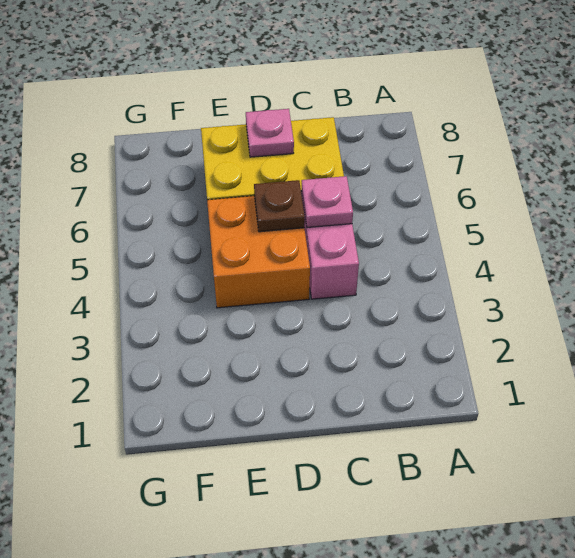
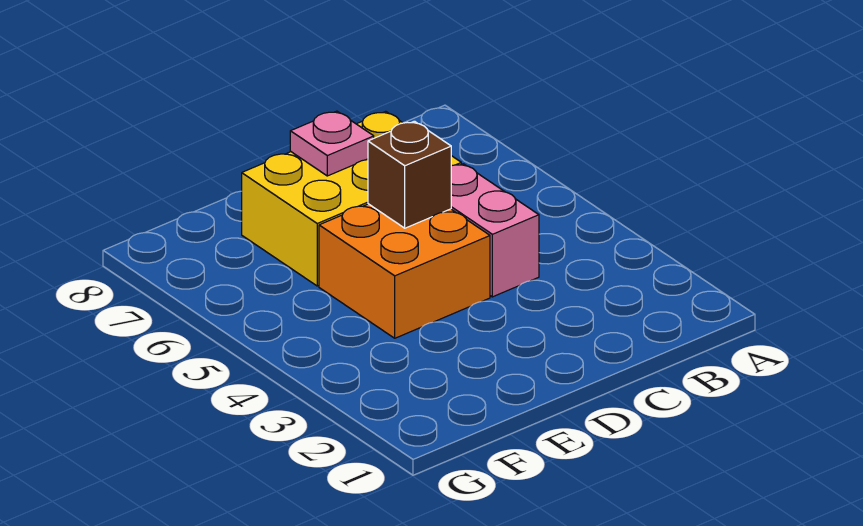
pink 1x1 plate [301,176,353,228] -> none
brown 1x1 plate [254,180,305,232] -> brown 1x1 brick [368,121,451,228]

